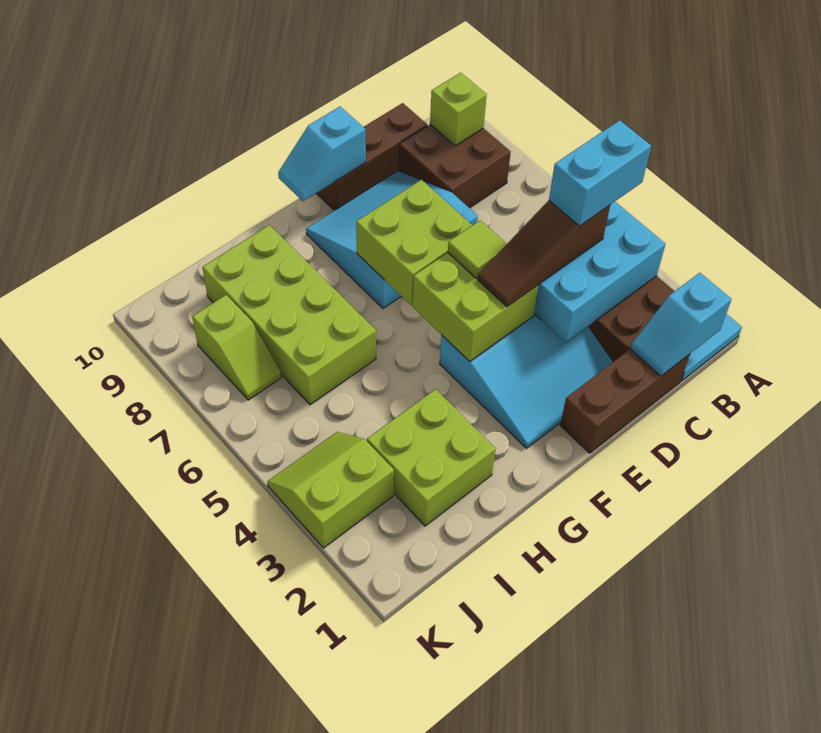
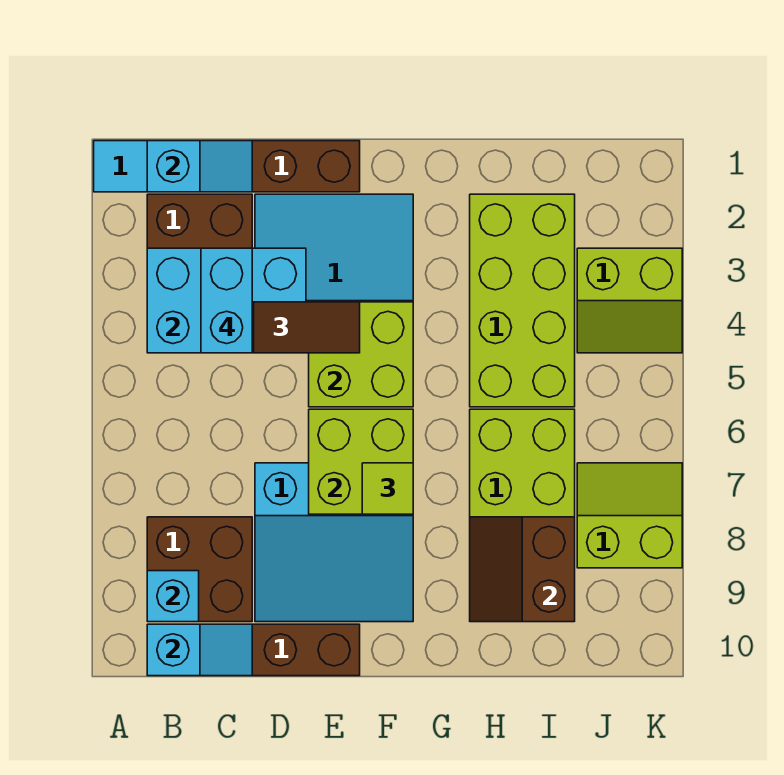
cyan 1x2 brick [549,120,651,226] -> cyan 1x2 brick turned to [201,248,252,353]
lime 1x1 brick [430,73,487,146] -> cyan 1x1 brick [147,571,199,622]
lime 1x1 tile [448,220,506,278] -> lime 1x1 tile moved to [362,463,413,514]
cyan 1x2 slope [278,107,366,201] -> cyan 1x2 slope moved to [147,624,252,676]
lime 2x2 brick [367,389,496,526] -> lime 2x4 brick [470,194,575,407]
none -> brown 2x2 slope [470,517,575,622]
lime 1x2 slope [192,295,281,400] -> lime 2x2 slope [577,463,682,568]

